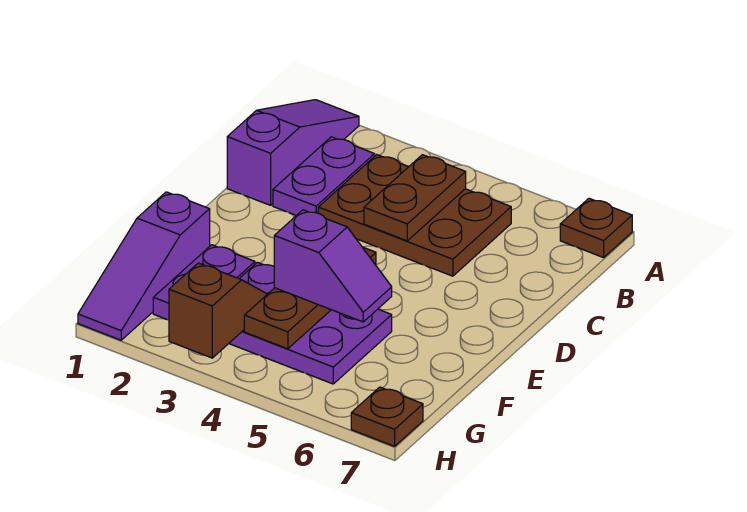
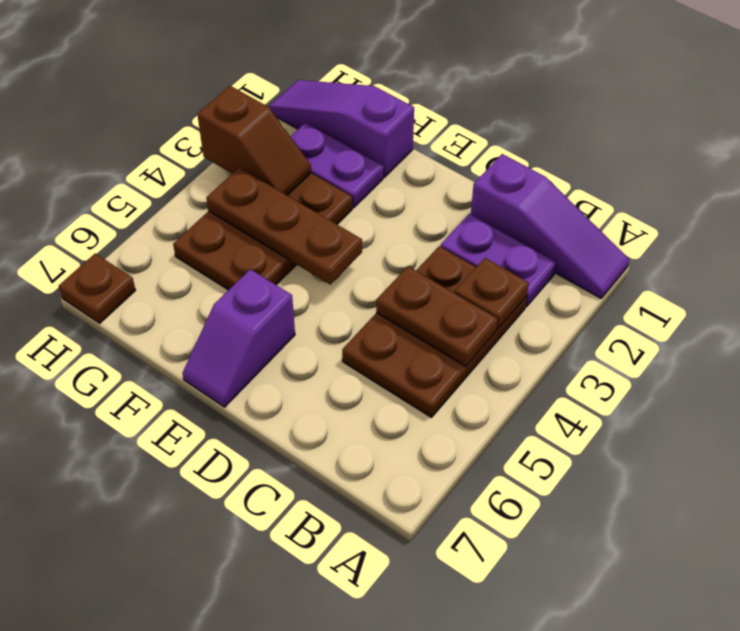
brown 1x1 plate [560,198,632,258] -> brown 1x1 plate moved to [455,258,529,329]
purple 2x3 plate [229,262,392,384] -> brown 2x3 plate [173,173,352,290]
purple 1x2 slope [274,210,392,322] -> purple 1x2 slope moved to [183,269,295,407]

